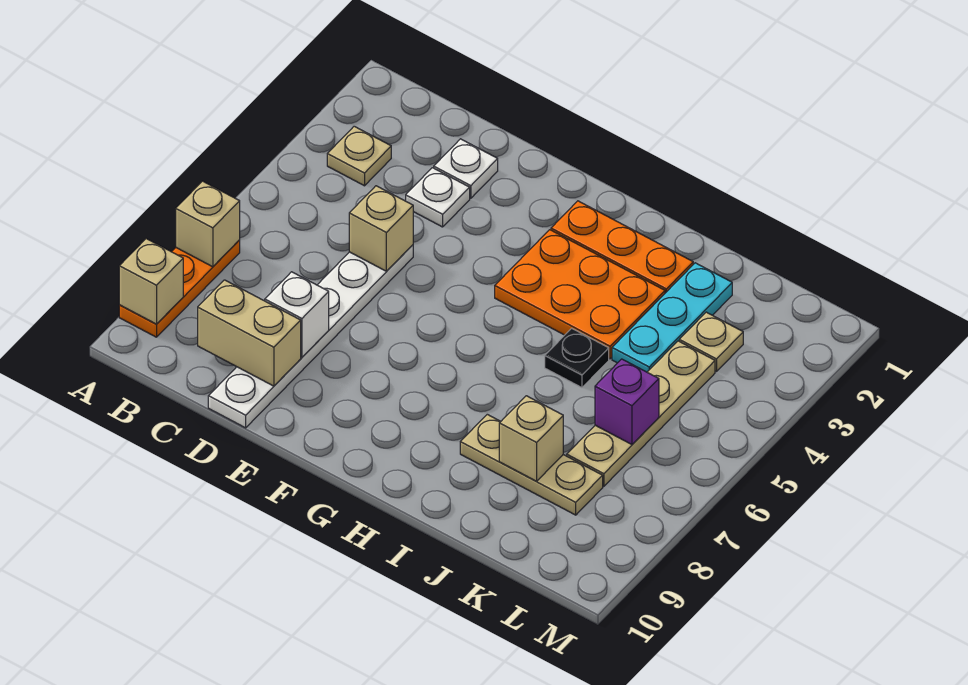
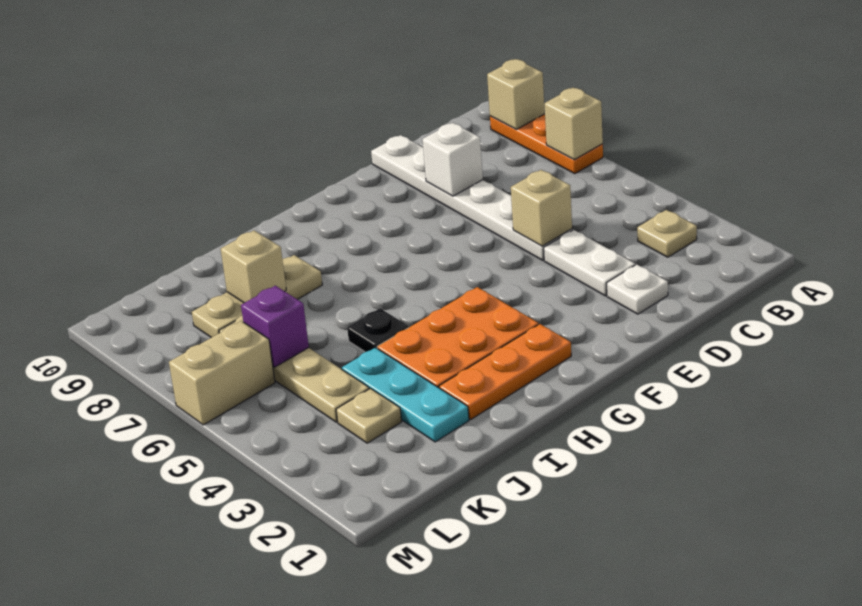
tan 1x2 brick [198,280,301,386] -> tan 1x2 brick moved to [169,321,275,425]
white 1x1 plate [406,168,470,227] -> white 1x2 plate [544,230,635,296]

